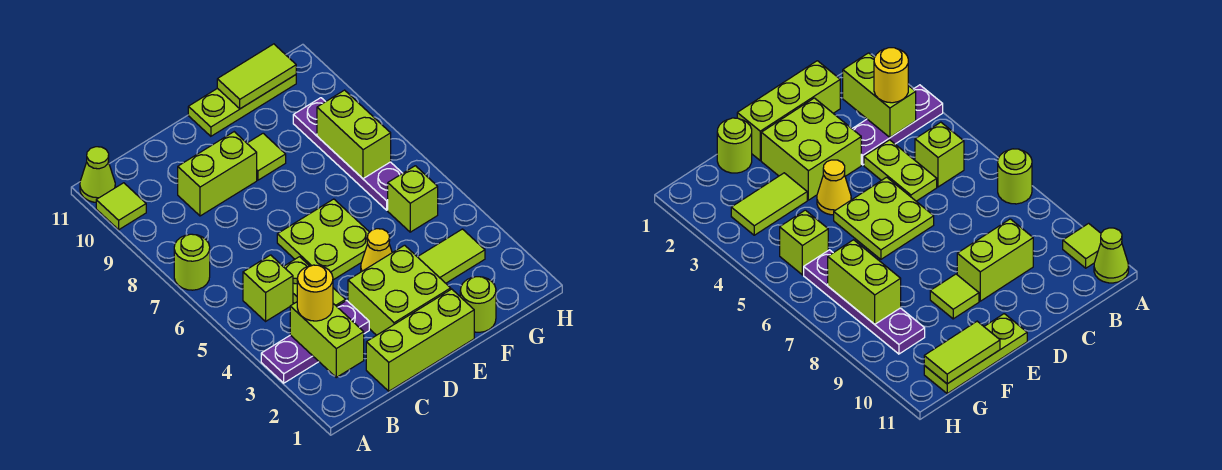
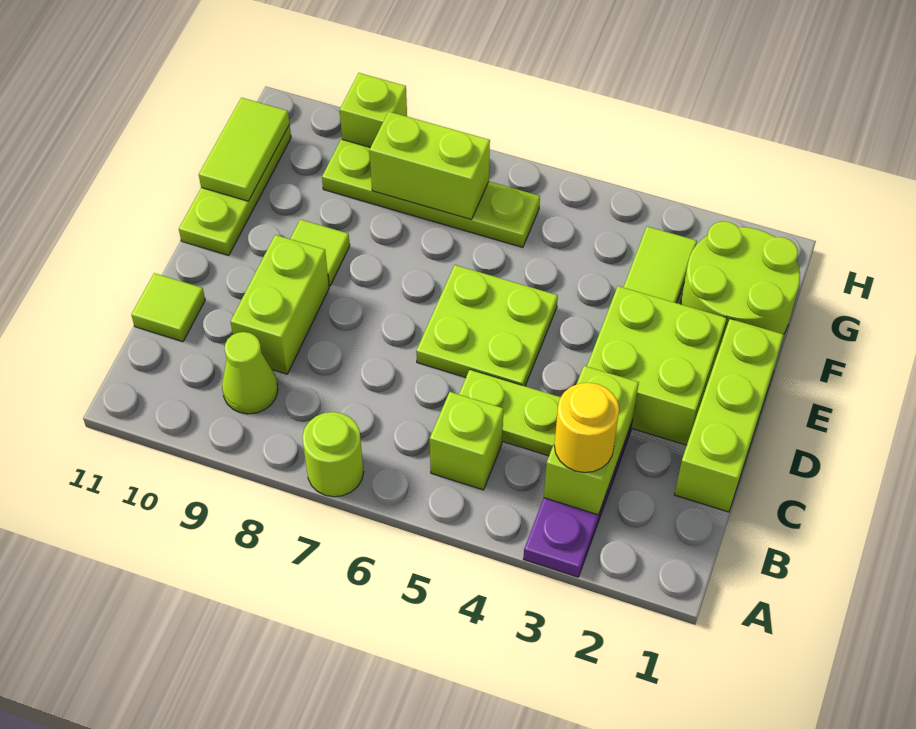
lime 1x1 tile [96,183,146,230] -> lime 1x1 tile moved to [131,273,205,342]
lime 1x1 cone [80,147,115,202] -> lime 1x1 cone moved to [222,332,278,414]
lime 1x2 brick [290,302,364,377] -> lime 1x2 brick turned to [544,366,639,515]
yellow 1x1 cone [361,229,392,272] -> none
lime 1x1 round brick [460,277,496,332] -> lime 2x2 round brick [681,221,800,340]
lime 1x1 brick [388,166,438,232] -> lime 1x1 brick moved to [340,73,407,147]
purple 1x4 plate [293,98,403,210] -> lime 1x4 plate [322,139,540,248]

